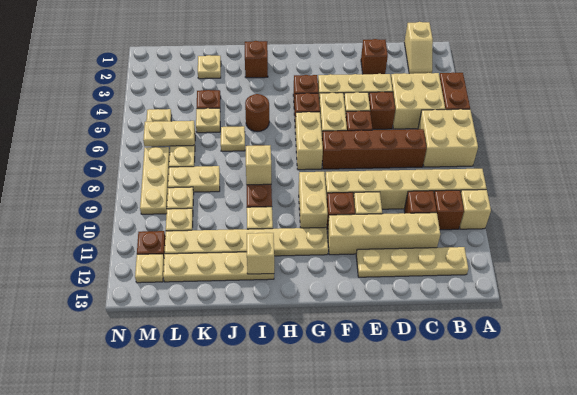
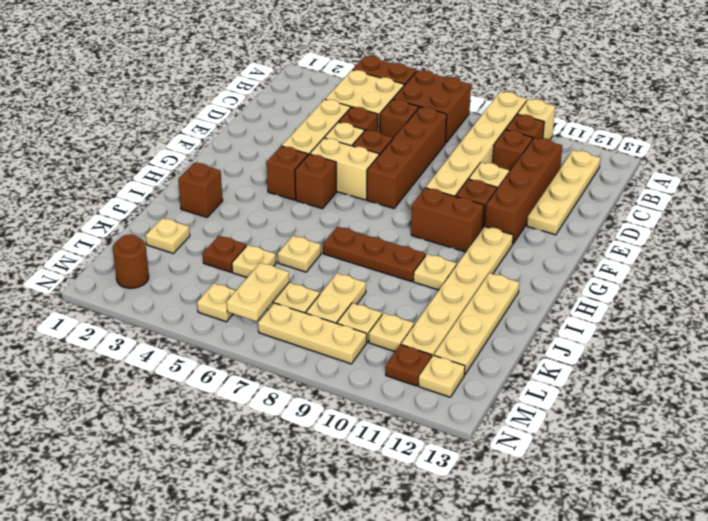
tan 2x2 brick [418,109,478,167] -> brown 2x2 brick [393,70,471,143]
tan 1x2 slope [404,22,433,74] -> none
tan 1x4 brick [327,213,440,255] -> brown 1x4 brick [485,138,562,243]
brown 1x1 brick [361,39,388,74] -> brown 1x1 brick moved to [380,99,419,138]
tan 1x2 brick [295,112,323,170] -> none
tan 1x2 brick [299,172,328,228] -> brown 1x2 brick [411,188,484,252]
brown 1x1 round brick [245,94,269,132] -> brown 1x1 round brick moved to [113,235,149,288]
tan 1x1 brick [246,145,271,185] -> none
tan 1x1 brick [247,233,274,274] -> none

